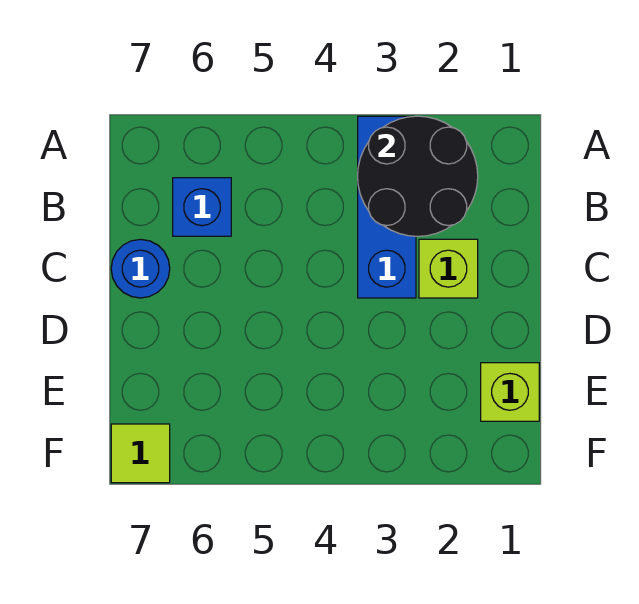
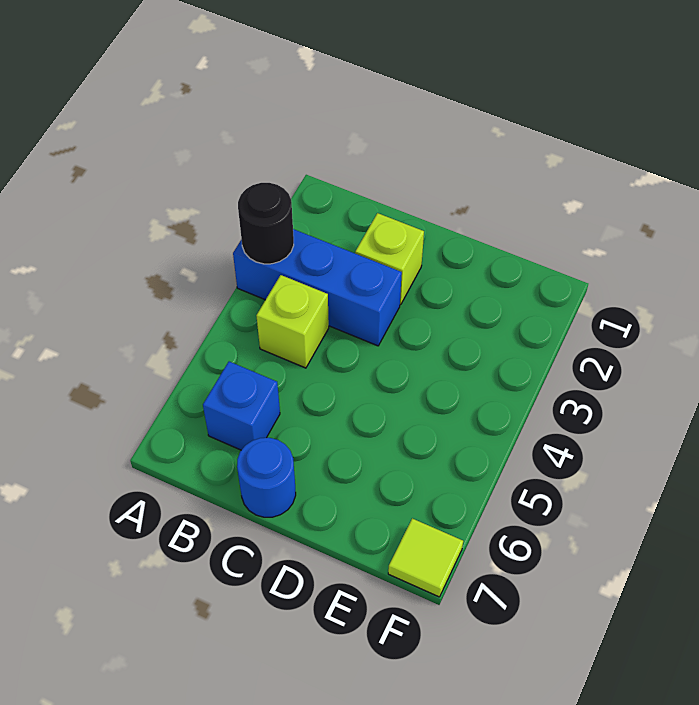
black 2x2 round brick [358,116,478,236] -> black 1x1 round brick [238,183,294,264]
lime 1x1 brick [481,363,539,421] -> lime 1x1 brick moved to [256,275,329,368]

